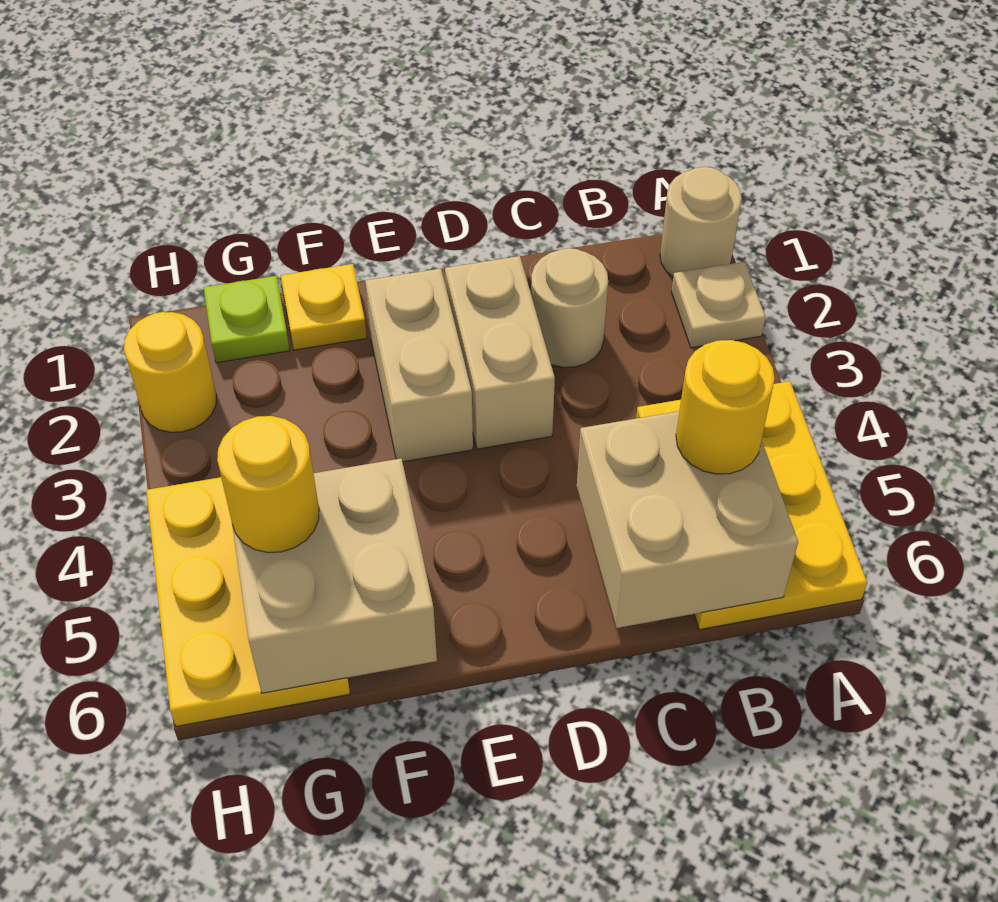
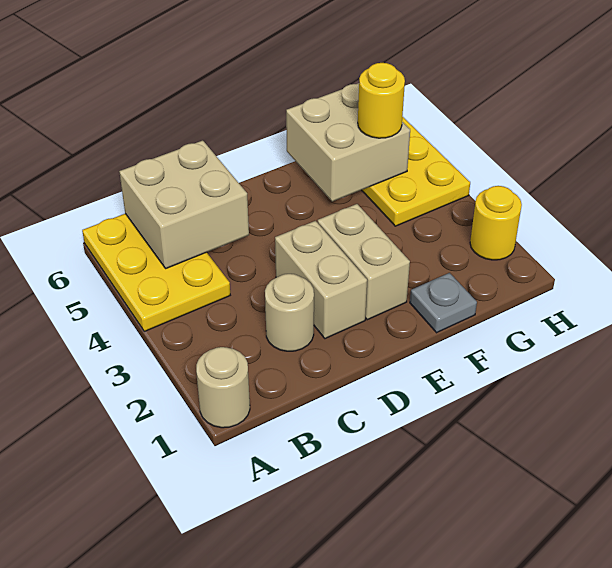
tan 1x1 plate [671,262,766,348] -> none
yellow 1x1 round brick [676,340,775,474] -> none
yellow 1x1 plate [281,264,367,350] -> grey 1x1 plate [410,273,477,333]
lime 1x1 plate [204,276,290,363] -> none

